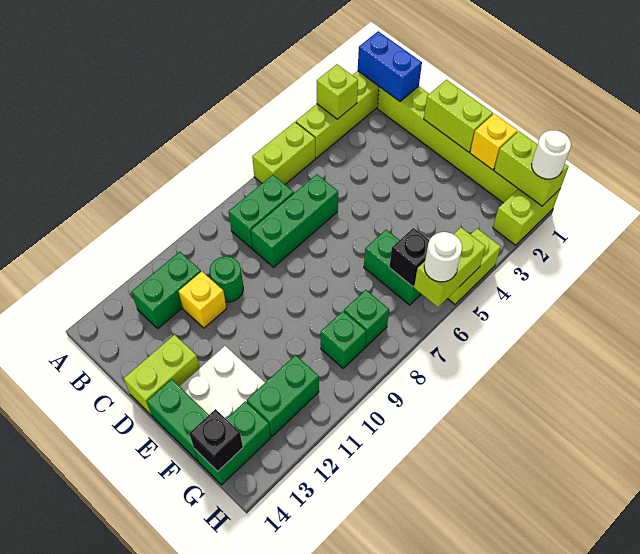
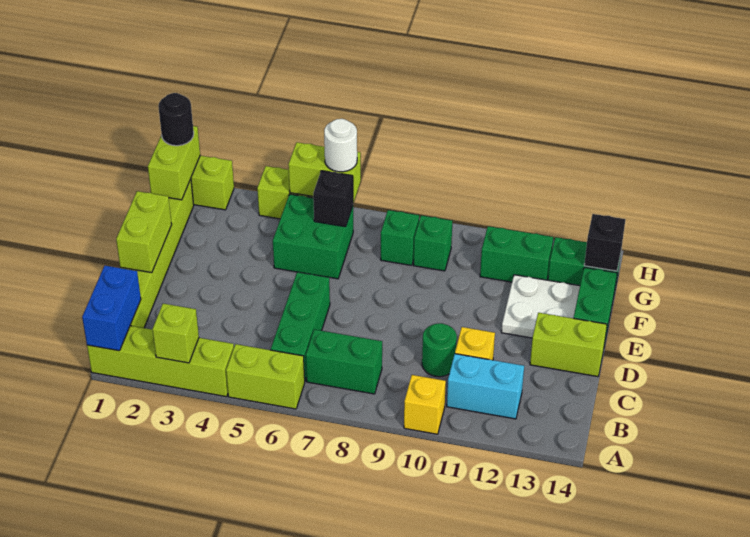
green 1x2 brick [131,252,201,329] -> cyan 1x2 brick [447,354,524,419]
green 1x3 brick [251,174,338,267] -> green 1x3 brick turned to [271,272,330,381]
yellow 1x1 brick [470,114,518,170] -> yellow 1x1 brick moved to [404,375,446,434]
green 1x2 brick [364,230,421,305] -> green 2x2 brick [273,194,353,279]
white 1x1 round brick [532,130,571,179] -> black 1x1 round brick [158,93,194,146]

